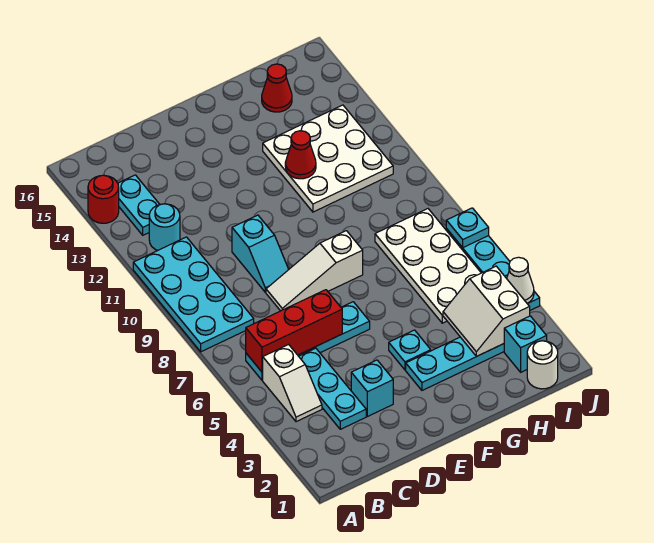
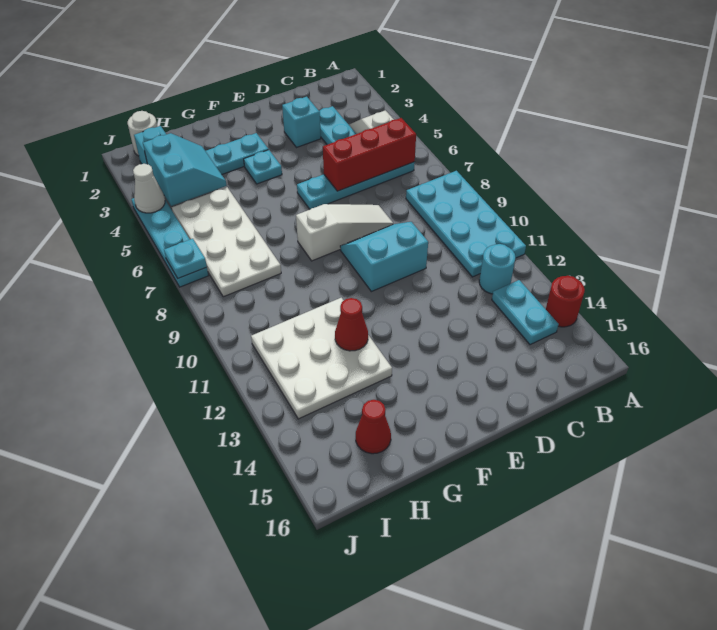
cyan 1x2 slope [232,215,289,292] -> cyan 2x2 slope [340,222,428,292]
white 2x2 slope [443,266,530,356] -> cyan 2x2 slope [143,133,227,206]

